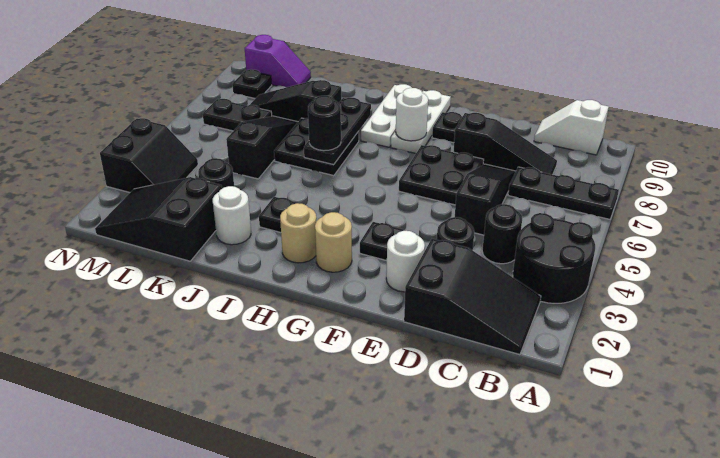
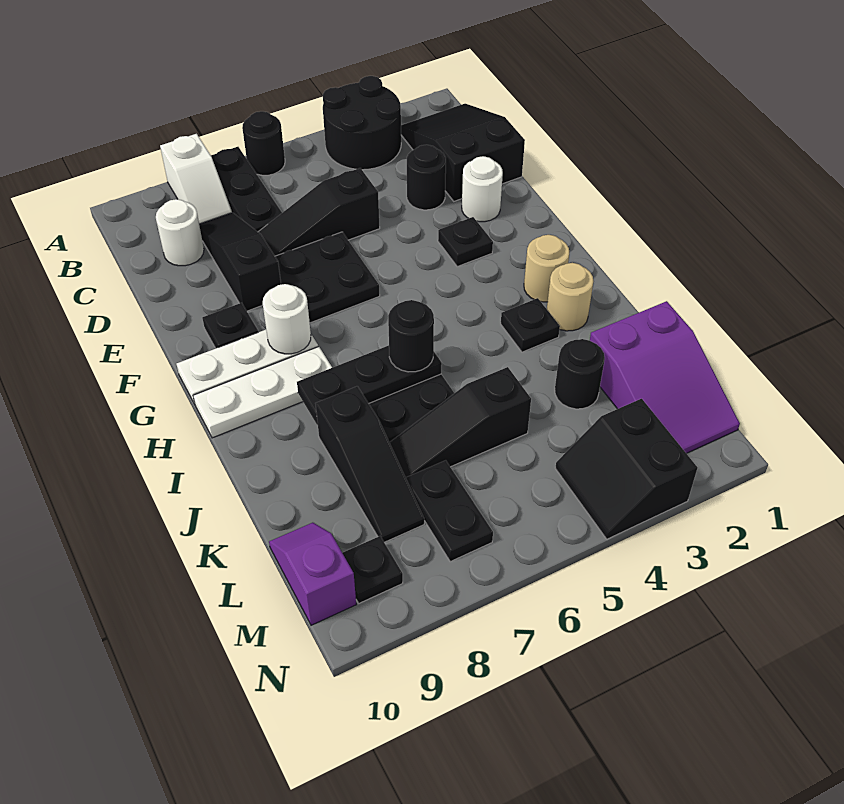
white 1x2 slope [534,100,609,155] -> white 1x2 slope moved to [160,134,232,224]
black 1x1 round brick [482,204,522,264] -> black 1x1 round brick moved to [242,111,285,175]
tan 1x1 round brick [315,212,352,272] -> tan 1x1 round brick moved to [547,263,594,331]
white 1x1 round brick [213,186,251,245] -> white 1x1 round brick moved to [156,199,204,266]
black 2x3 slope [95,177,222,261] -> purple 2x3 slope [590,301,740,453]
black 2x2 slope [100,118,198,192] -> black 2x2 slope turned to [555,399,697,539]

